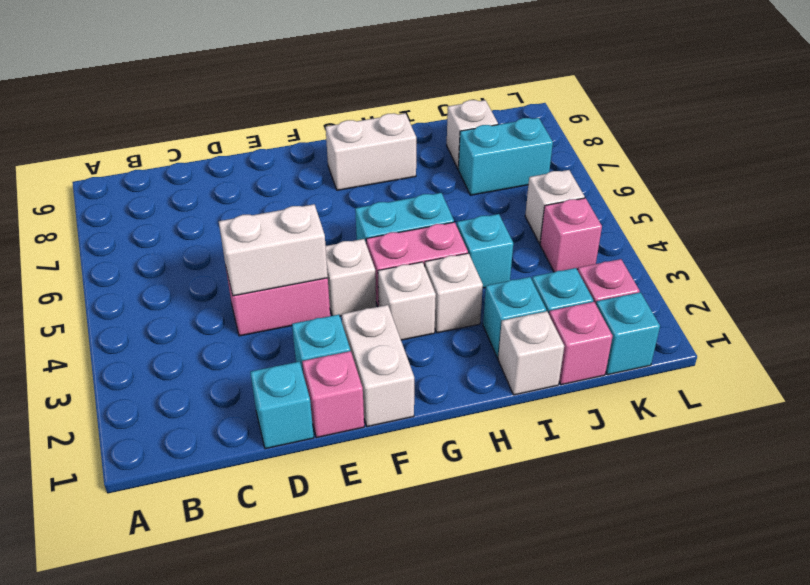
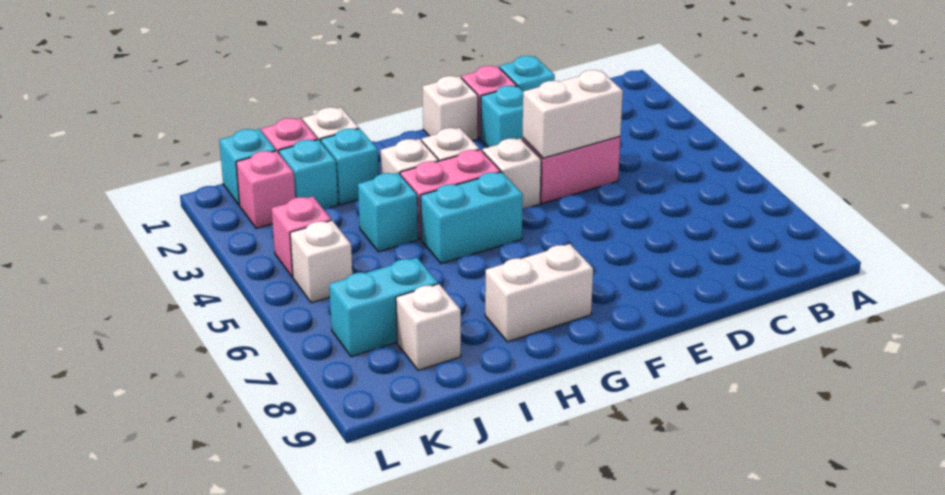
white 1x2 brick [342,305,414,427] -> white 1x1 brick [423,76,478,141]

